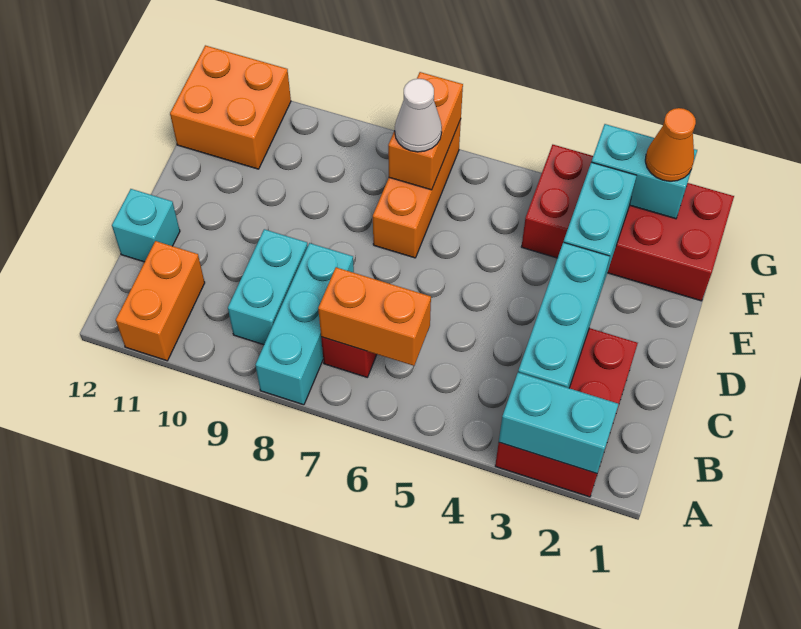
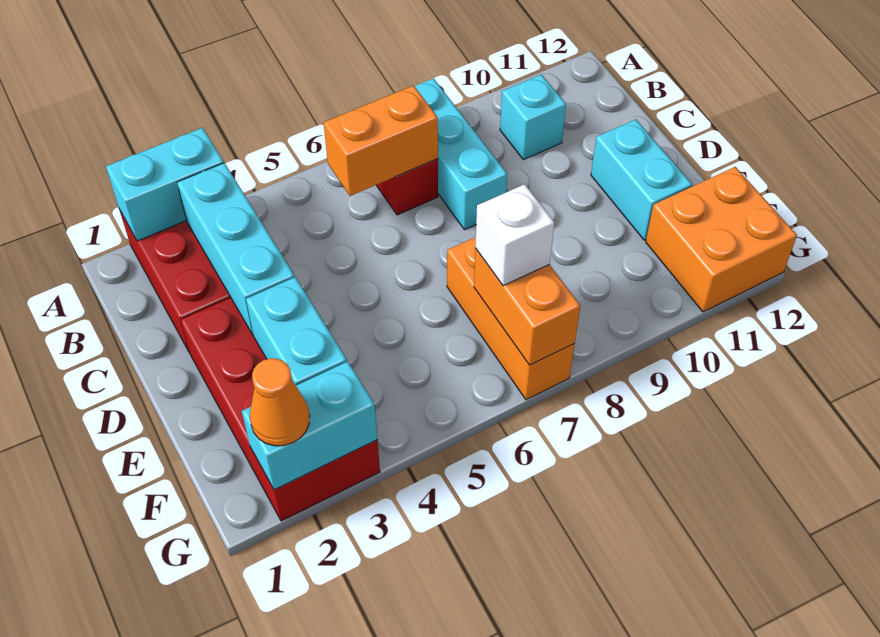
orange 1x2 brick [116,241,205,361] -> none
cyan 1x2 brick [228,229,308,345] -> cyan 1x2 brick moved to [591,119,692,240]
cyan 1x1 brick [112,189,180,262] -> cyan 1x1 brick moved to [500,75,566,160]
red 2x4 brick [521,145,734,301] -> red 2x4 brick turned to [181,298,380,521]
white 1x1 cone [394,79,442,152] -> white 1x1 brick [475,184,554,286]

